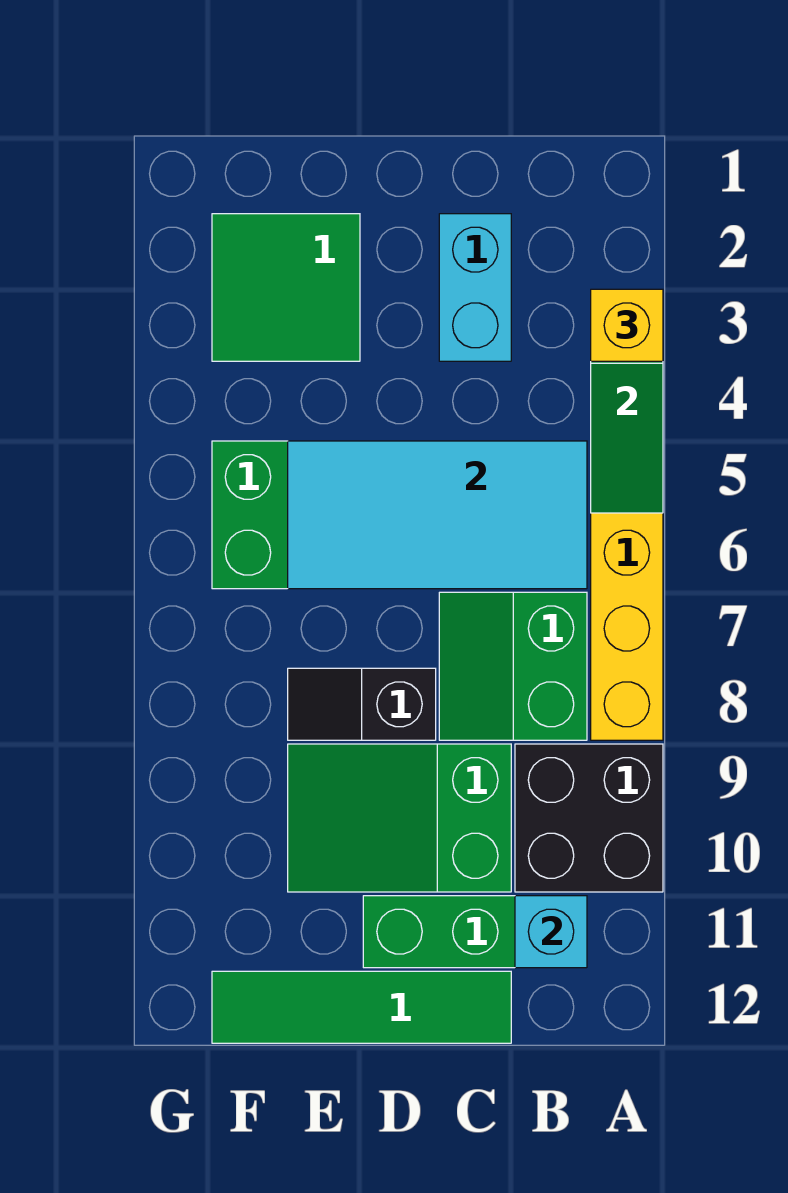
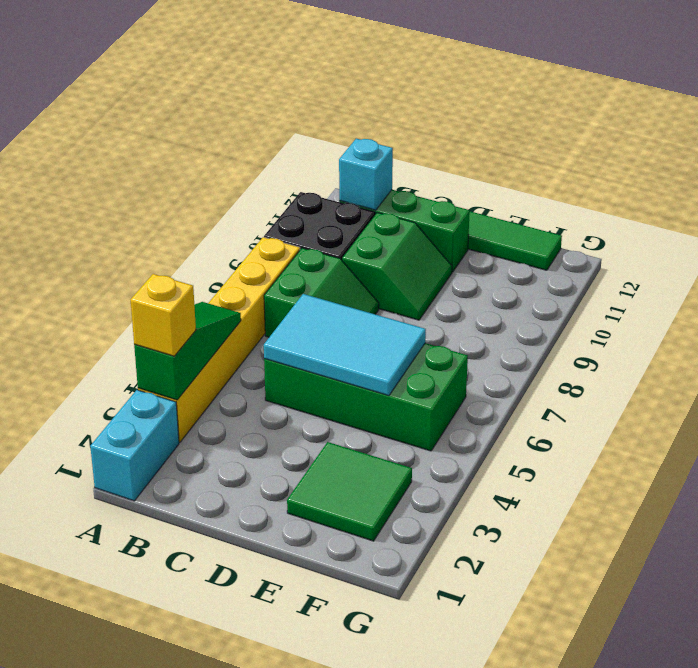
cyan 2x4 tile [288,441,587,589] -> cyan 2x3 tile [264,294,426,396]
cyan 1x2 brick [439,214,511,361] -> cyan 1x2 brick moved to [90,390,179,501]
green 2x3 slope [288,744,511,892] -> green 2x2 slope [342,213,452,320]
black 1x2 slope [288,668,436,740] -> none

